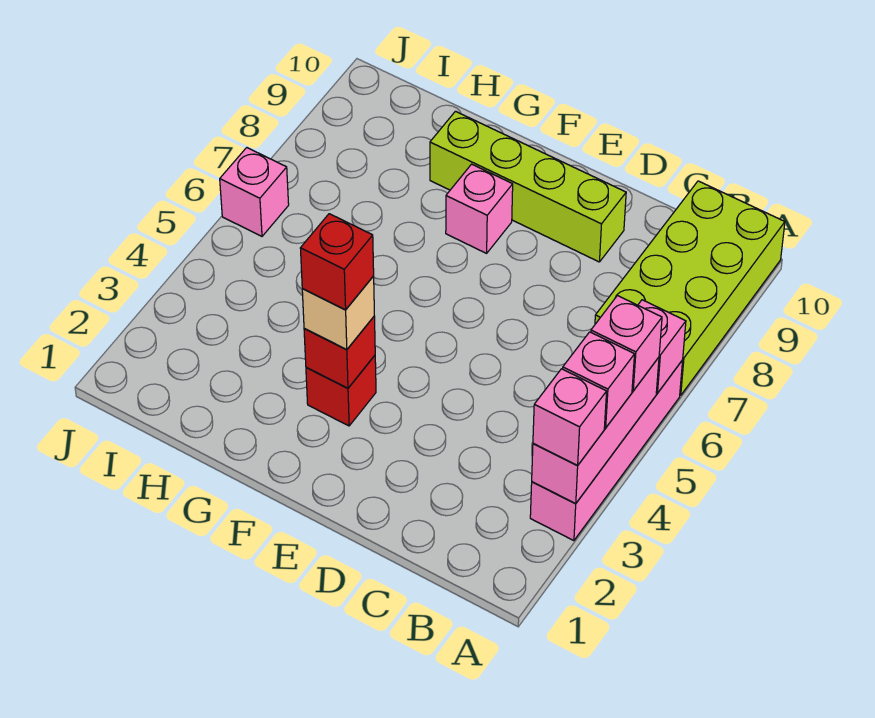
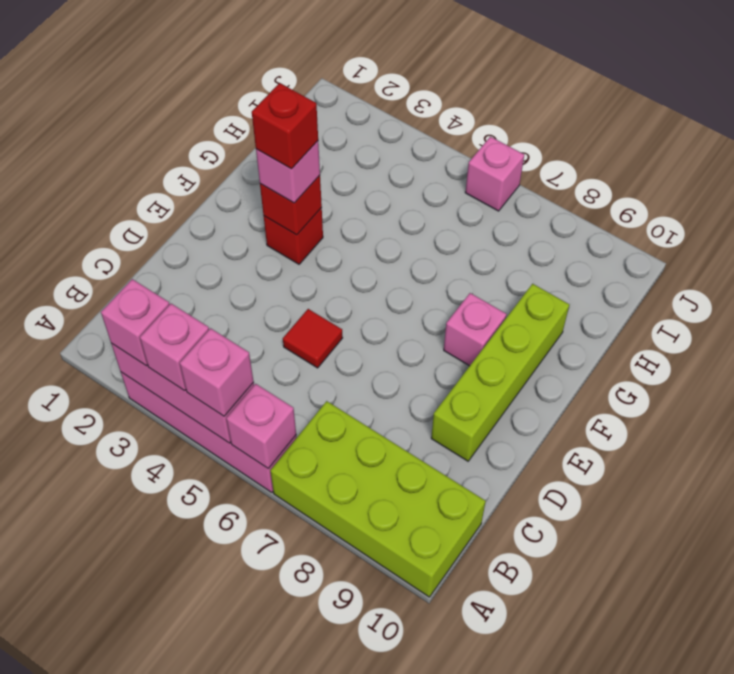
none -> red 1x1 tile [283,309,343,368]
tan 1x1 brick [302,276,374,350] -> pink 1x1 brick [256,141,320,203]

